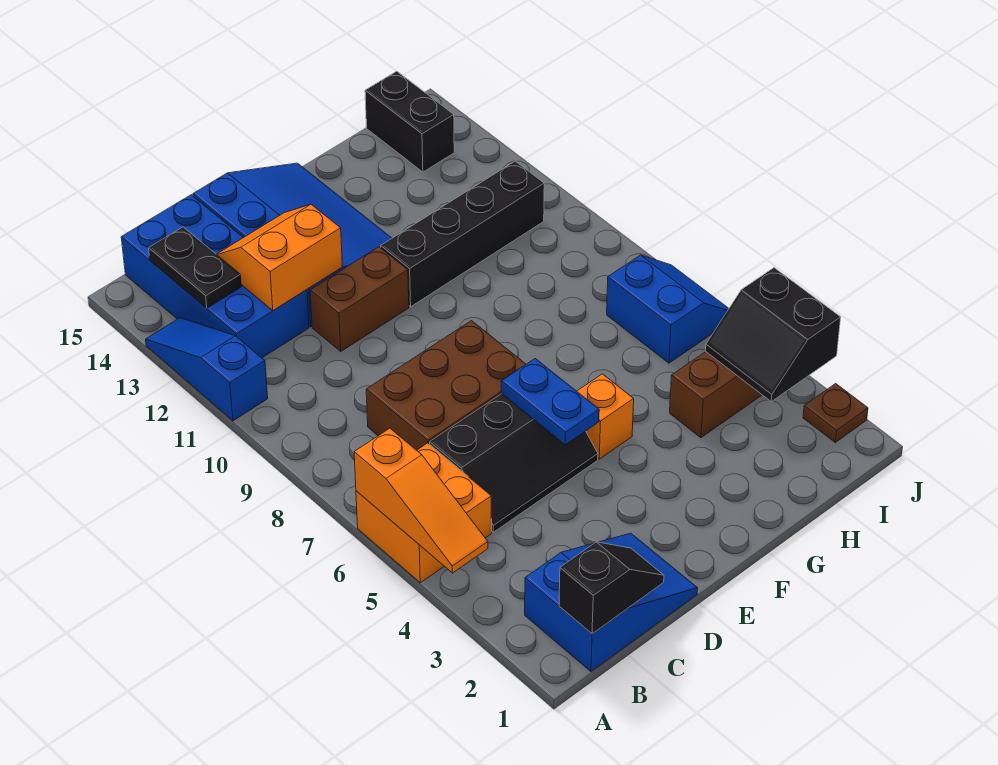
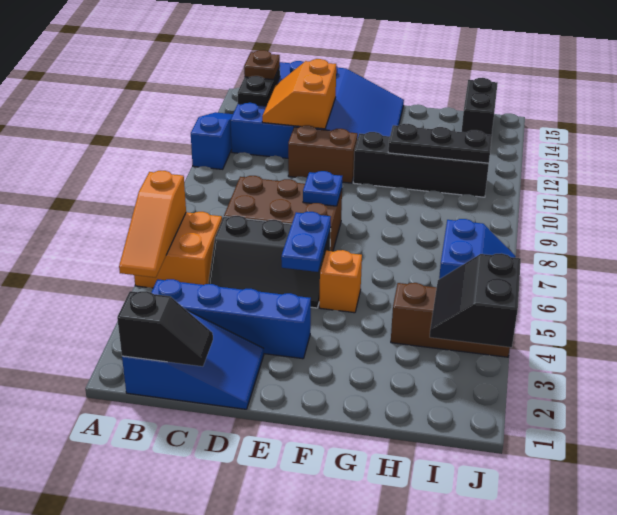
none -> blue 1x4 brick [151,279,311,359]
orange 2x2 slope [217,204,342,311] -> orange 2x2 slope turned to [262,59,336,129]
none -> blue 1x1 plate [303,171,342,206]
none -> black 1x3 plate [388,124,492,163]
brown 1x1 plate [803,384,868,442] -> brown 1x1 plate moved to [244,50,280,80]

